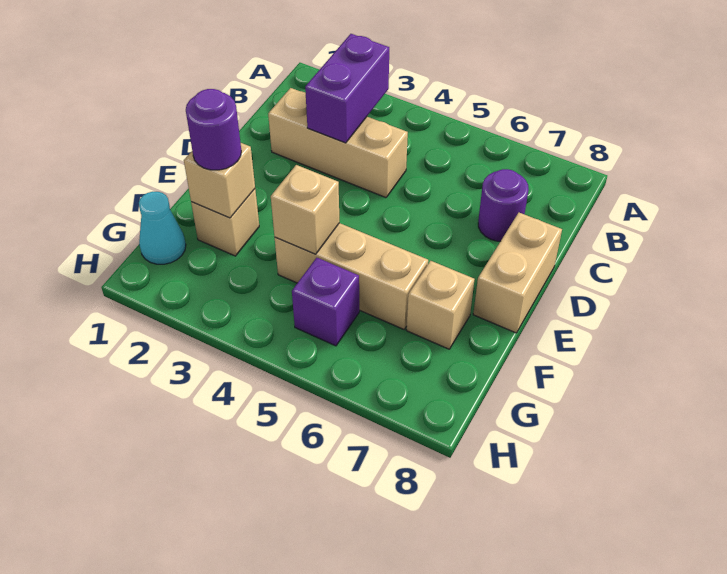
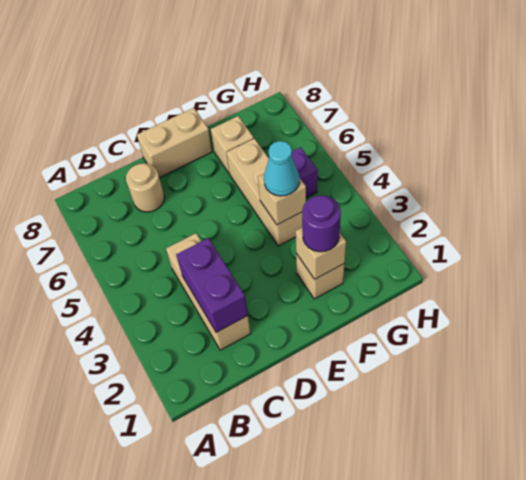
purple 1x2 brick [305,34,389,143] -> purple 1x2 brick turned to [176,238,248,332]
purple 1x1 round brick [478,169,529,241] -> tan 1x1 round brick [126,163,164,212]
cyan 1x1 cone [139,192,186,264] -> cyan 1x1 cone moved to [264,141,299,196]

